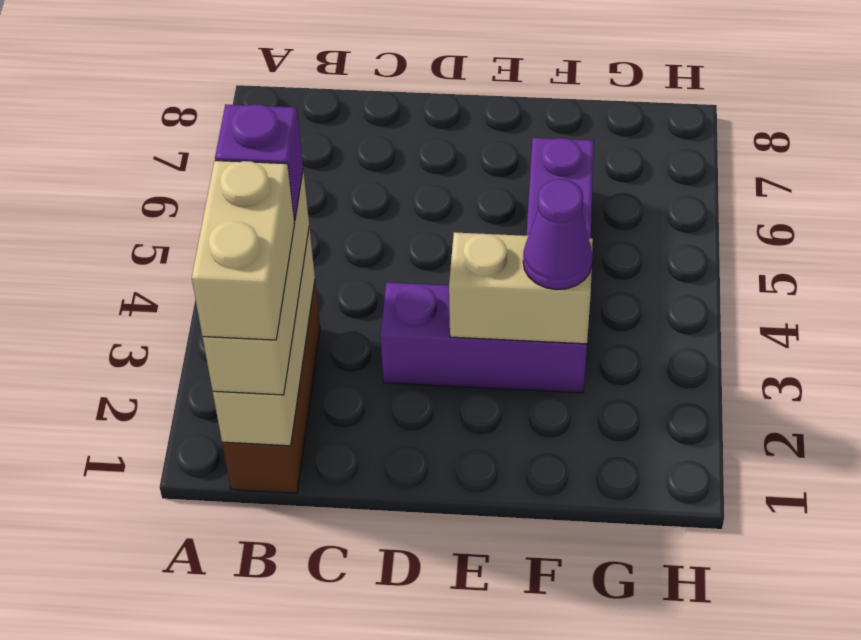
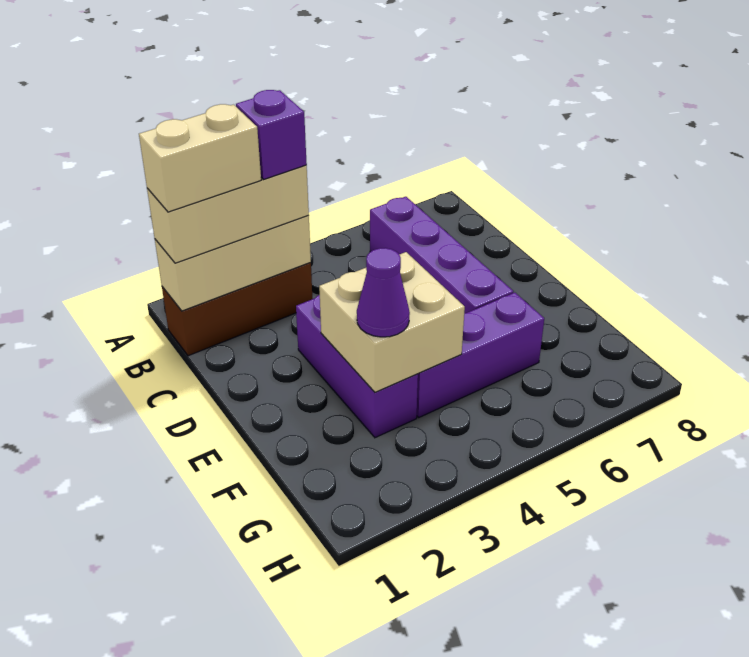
none -> purple 1x4 brick [370,197,514,313]
tan 1x2 brick [449,232,593,344] -> tan 2x2 brick [319,252,465,392]

